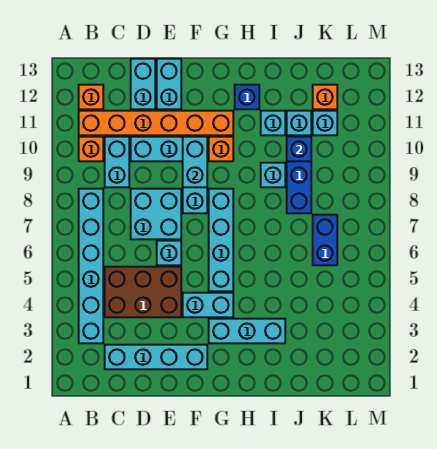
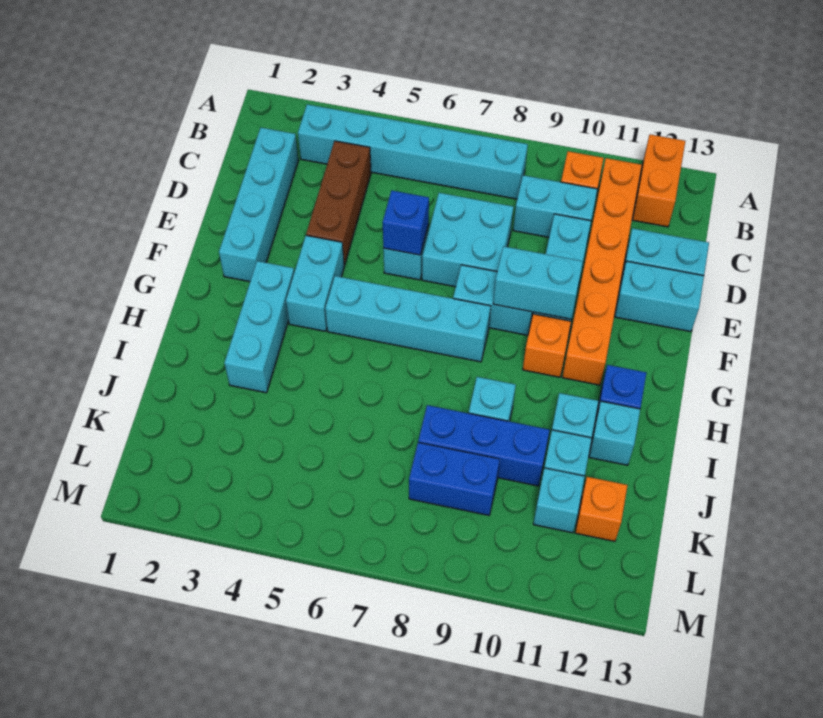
orange 1x1 brick [79,85,103,109] -> orange 1x2 brick [633,135,685,227]
brown 2x3 brick [105,267,181,317] -> brown 1x3 brick [306,141,371,265]
none -> cyan 1x1 brick [589,401,640,465]
blue 1x1 brick [287,137,311,161] -> blue 1x1 brick moved to [383,191,429,255]
blue 1x2 brick [313,215,337,265] -> blue 1x2 brick moved to [409,443,500,515]

